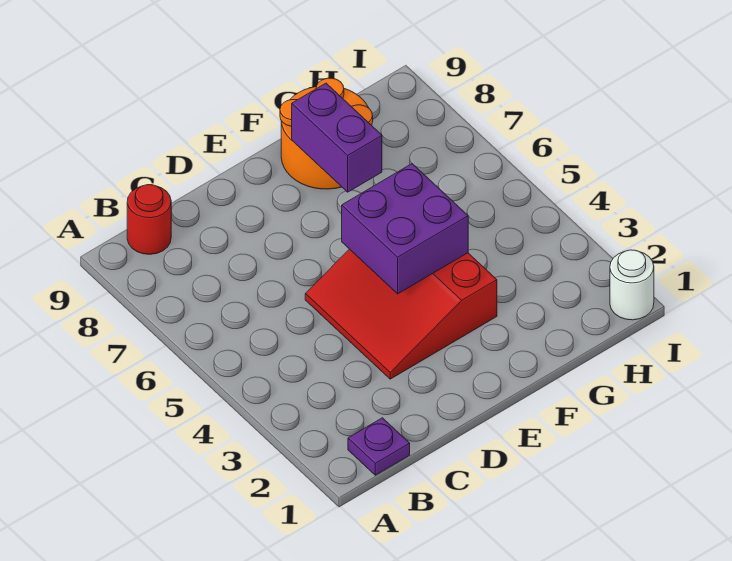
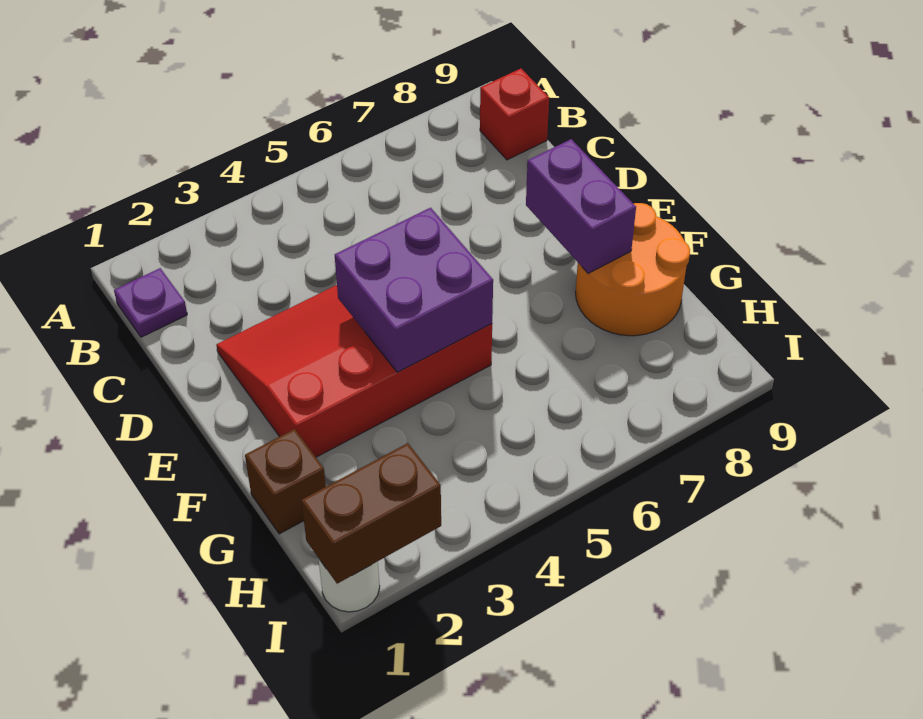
red 1x1 round brick [127,185,171,254] -> red 1x1 brick [480,69,549,160]
red 3x3 slope [305,249,497,379] -> red 3x4 slope [216,285,492,457]
purple 1x2 brick [292,83,382,192] -> purple 1x2 brick turned to [526,139,636,273]
none -> brown 1x1 brick [245,429,326,534]
none -> brown 1x2 brick [301,443,441,584]

